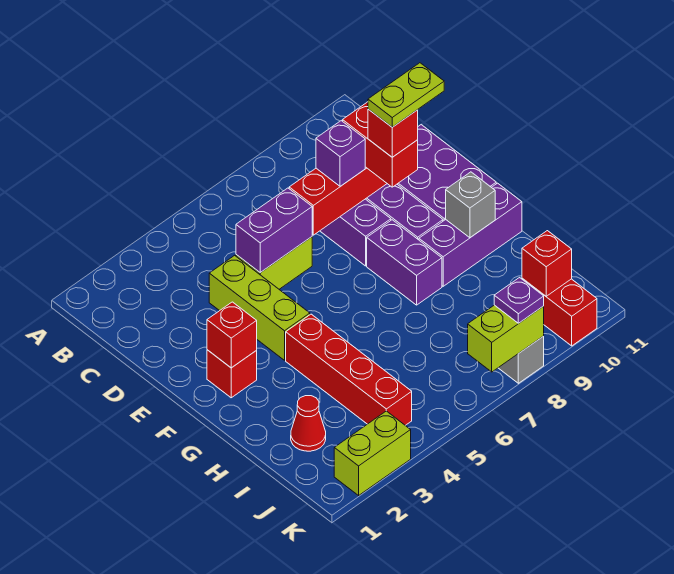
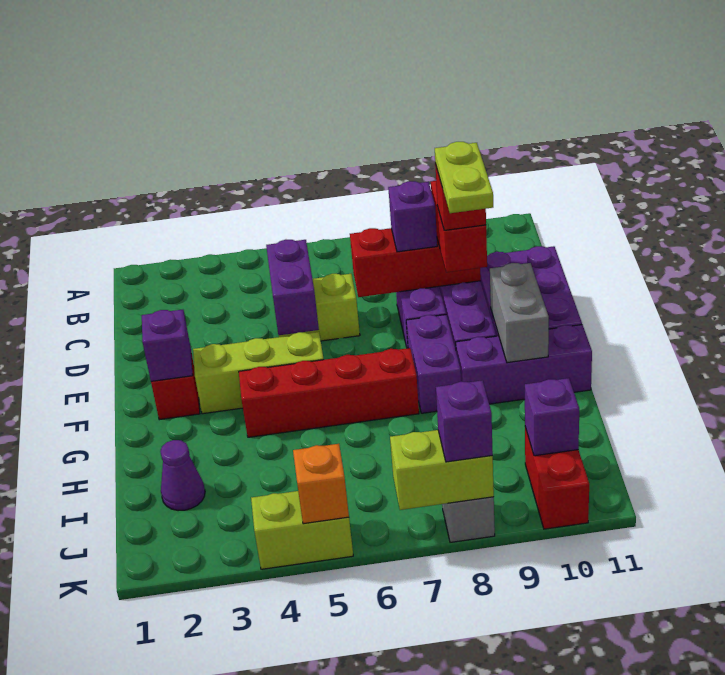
lime 1x3 brick [209,255,310,360] -> lime 1x3 brick turned to [193,332,324,414]
purple 1x2 brick [236,188,312,273] -> purple 1x2 brick turned to [266,240,319,335]
lime 1x2 plate [368,63,444,127] -> lime 1x2 plate turned to [435,142,493,213]
red 1x1 brick [207,302,257,368] -> purple 1x1 brick [142,310,193,381]
red 1x4 brick [286,314,412,425] -> red 1x4 brick turned to [239,348,419,437]
grey 1x1 brick [446,172,495,238] -> grey 1x2 brick [490,263,549,363]
red 1x1 cone [291,396,326,451] -> purple 1x1 cone [160,440,205,511]
red 1x1 brick [522,231,572,296] -> purple 1x1 brick [525,378,579,456]
lime 1x2 brick [334,411,411,495] -> lime 1x2 brick moved to [251,491,353,569]
none -> orange 1x1 brick [293,444,349,524]
purple 1x1 plate [494,278,544,323] -> purple 1x1 brick [436,380,493,462]

